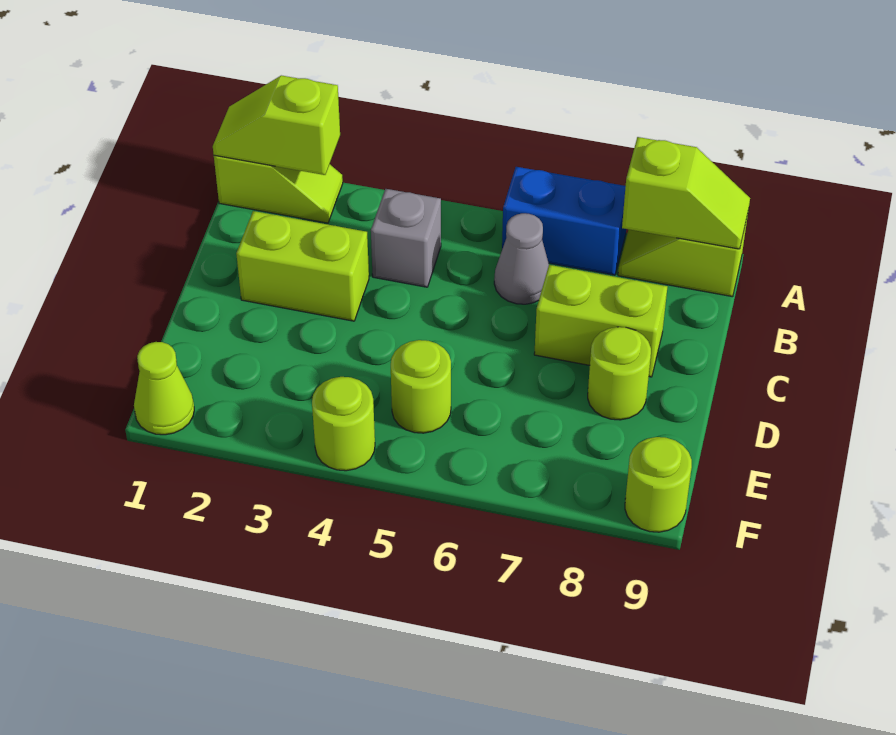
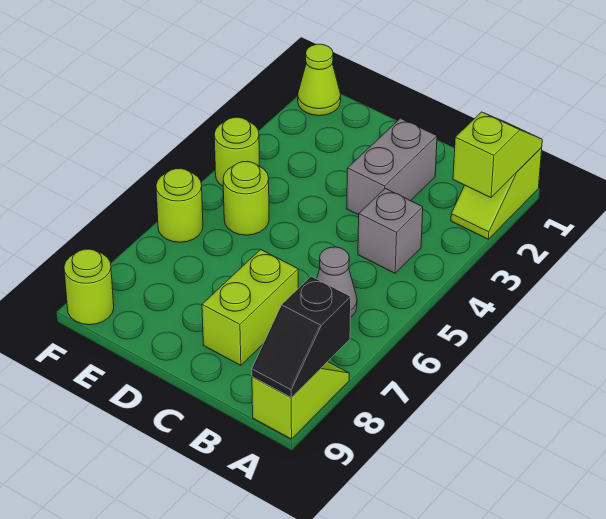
blue 1x2 brick [502,167,626,275] -> none
lime 1x2 slope [622,137,750,249] -> black 1x2 slope [252,276,351,398]
lime 1x2 brick [236,211,369,321] -> grey 1x2 brick [347,118,437,215]
lime 1x1 round brick [588,327,651,420] -> lime 1x1 round brick moved to [156,168,203,242]

